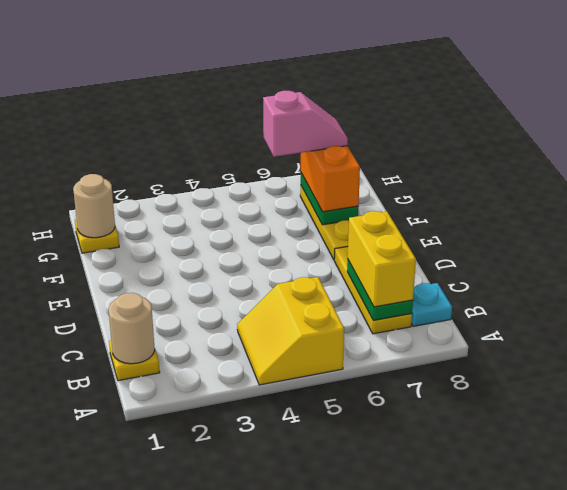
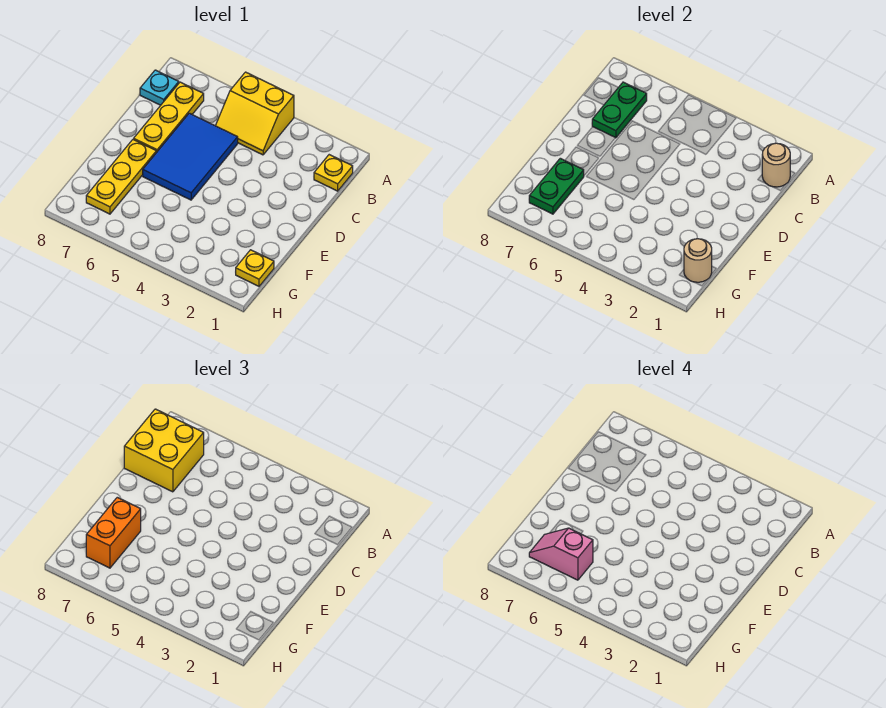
yellow 2x2 slope [237,277,344,385] -> yellow 2x2 slope turned to [215,72,294,155]
yellow 1x2 brick [348,211,416,307] -> yellow 2x2 brick [124,409,204,492]
none -> blue 2x3 tile [143,113,238,200]

